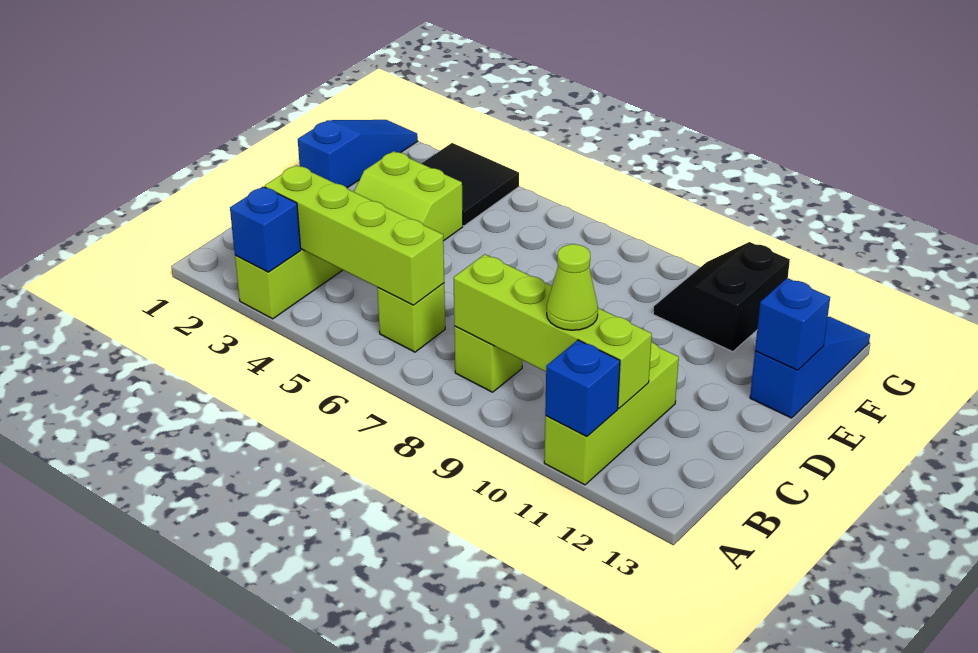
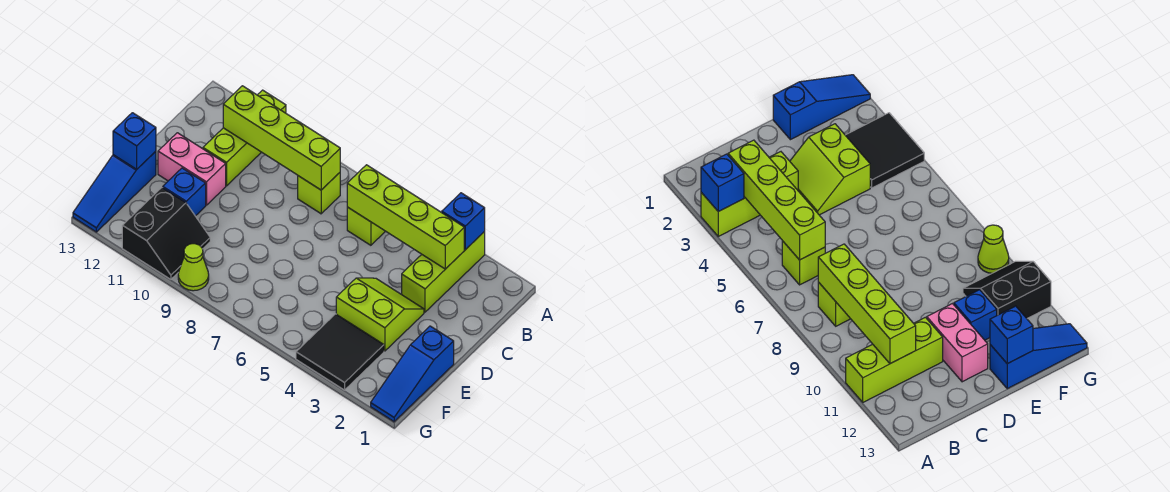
blue 1x1 brick [545,340,620,437] -> blue 1x1 brick moved to [163,168,206,216]
lime 1x1 cone [547,244,598,330] -> lime 1x1 cone moved to [178,244,209,291]
none -> pink 1x2 brick [158,133,226,205]

